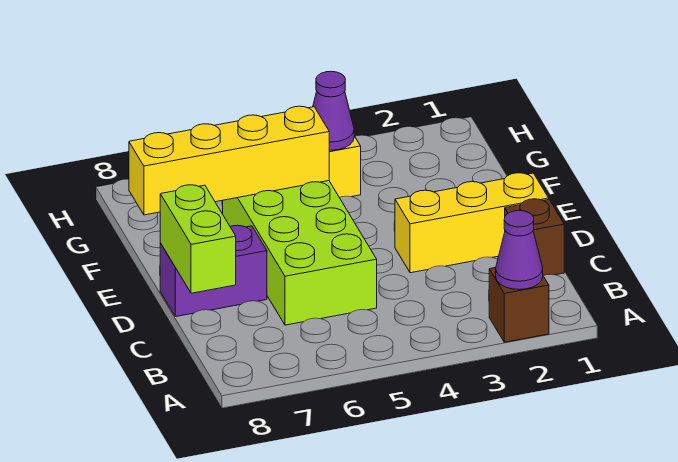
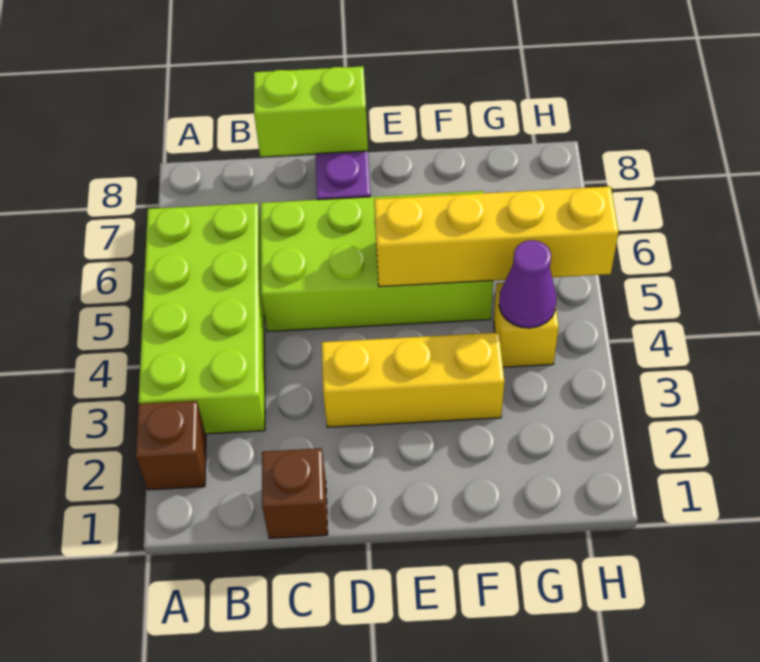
purple 1x1 cone [496,211,543,290] -> none
none -> lime 2x4 brick [138,203,265,434]
yellow 1x3 brick [395,173,549,273] -> yellow 1x3 brick turned to [322,333,504,427]
yellow 1x4 brick [129,106,329,215] -> yellow 1x4 brick turned to [374,187,619,287]

